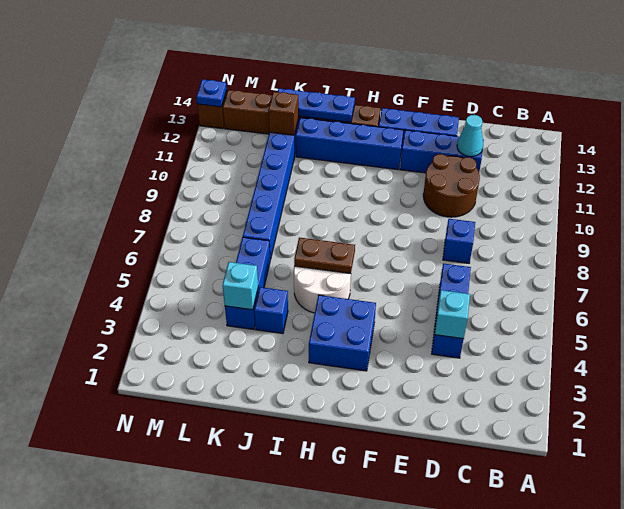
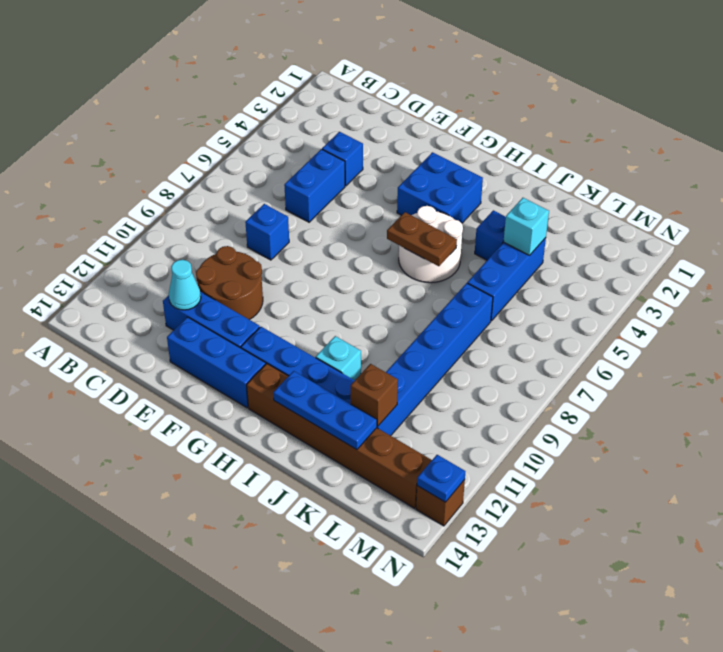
cyan 1x1 brick [435,290,470,339] -> cyan 1x1 brick moved to [316,336,361,380]

